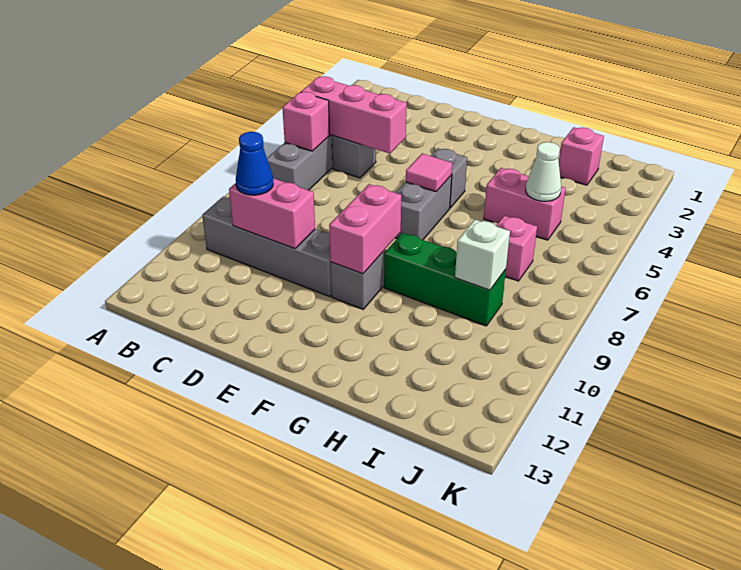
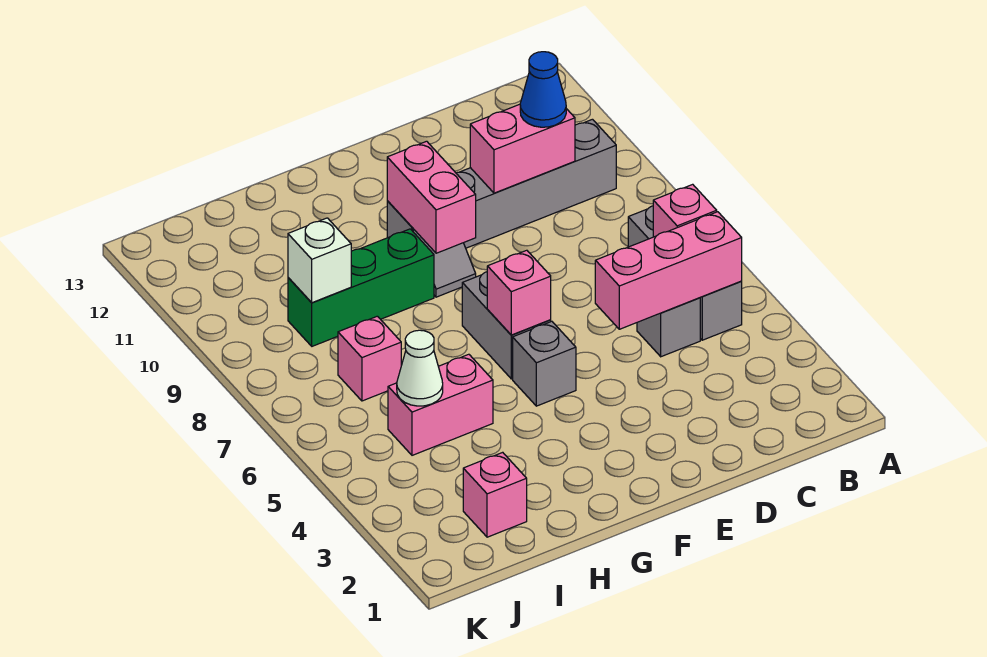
pink 1x1 tile [406,153,452,192] -> pink 1x1 brick [487,250,551,335]

